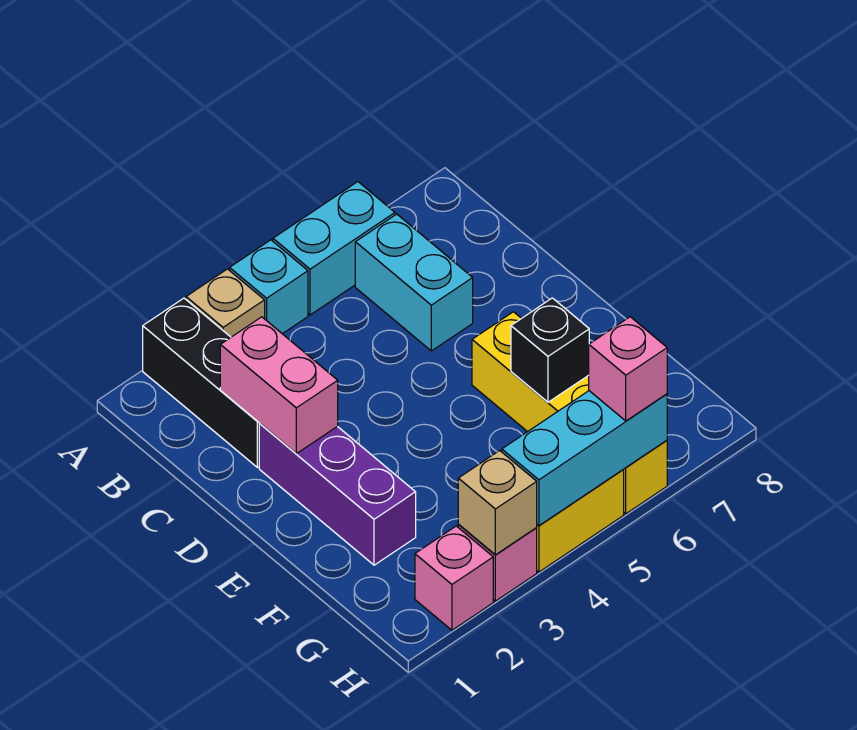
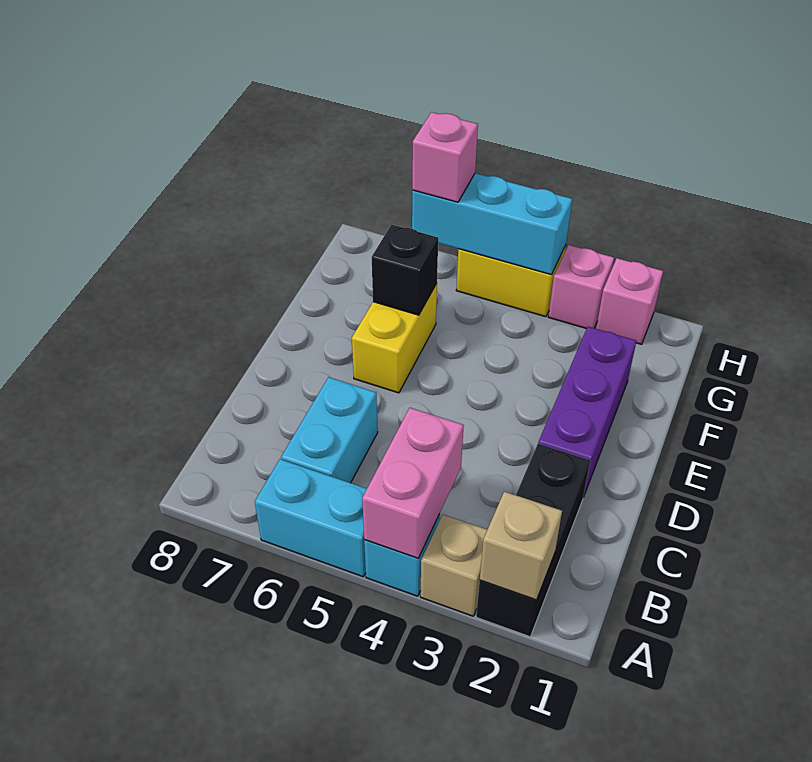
pink 1x2 brick [220,317,338,454] -> pink 1x2 brick moved to [362,408,464,558]
yellow 1x4 brick [472,312,667,514] -> yellow 1x2 brick [352,284,437,393]
tan 1x1 brick [458,451,537,555] -> tan 1x1 brick moved to [480,492,562,600]

